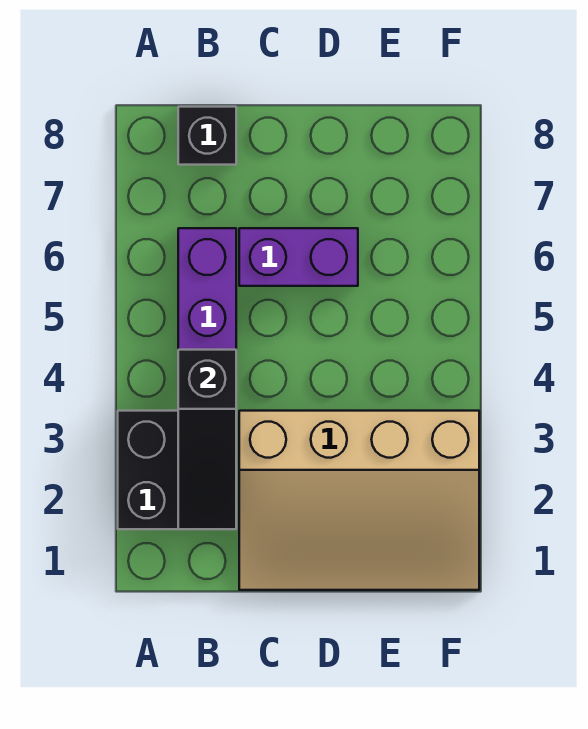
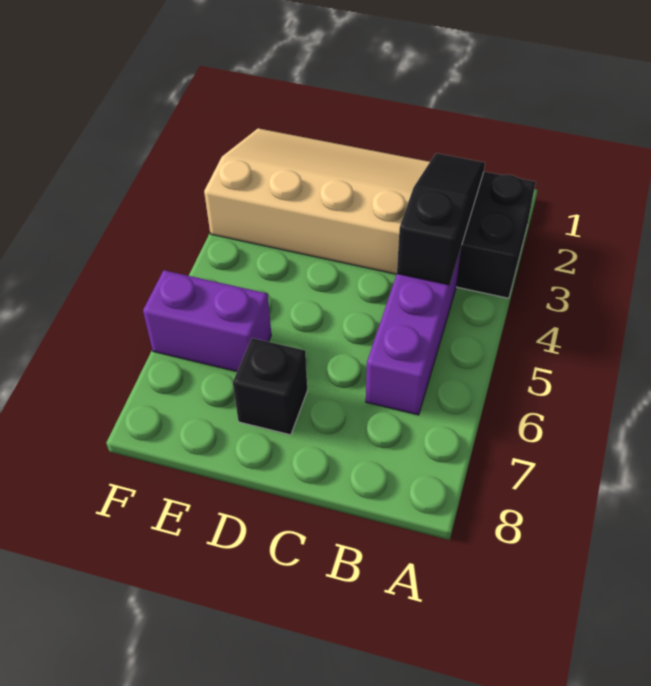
black 1x1 brick [178,107,236,165] -> black 1x1 brick moved to [233,338,307,435]
purple 1x2 brick [239,228,358,286] -> purple 1x2 brick moved to [143,270,271,371]

